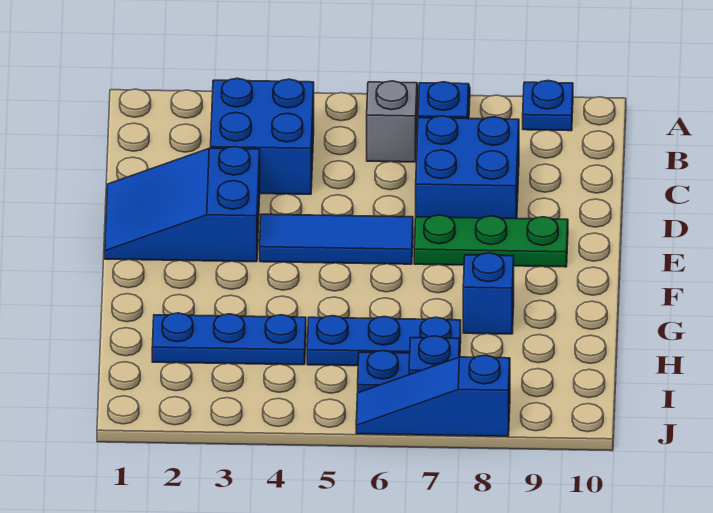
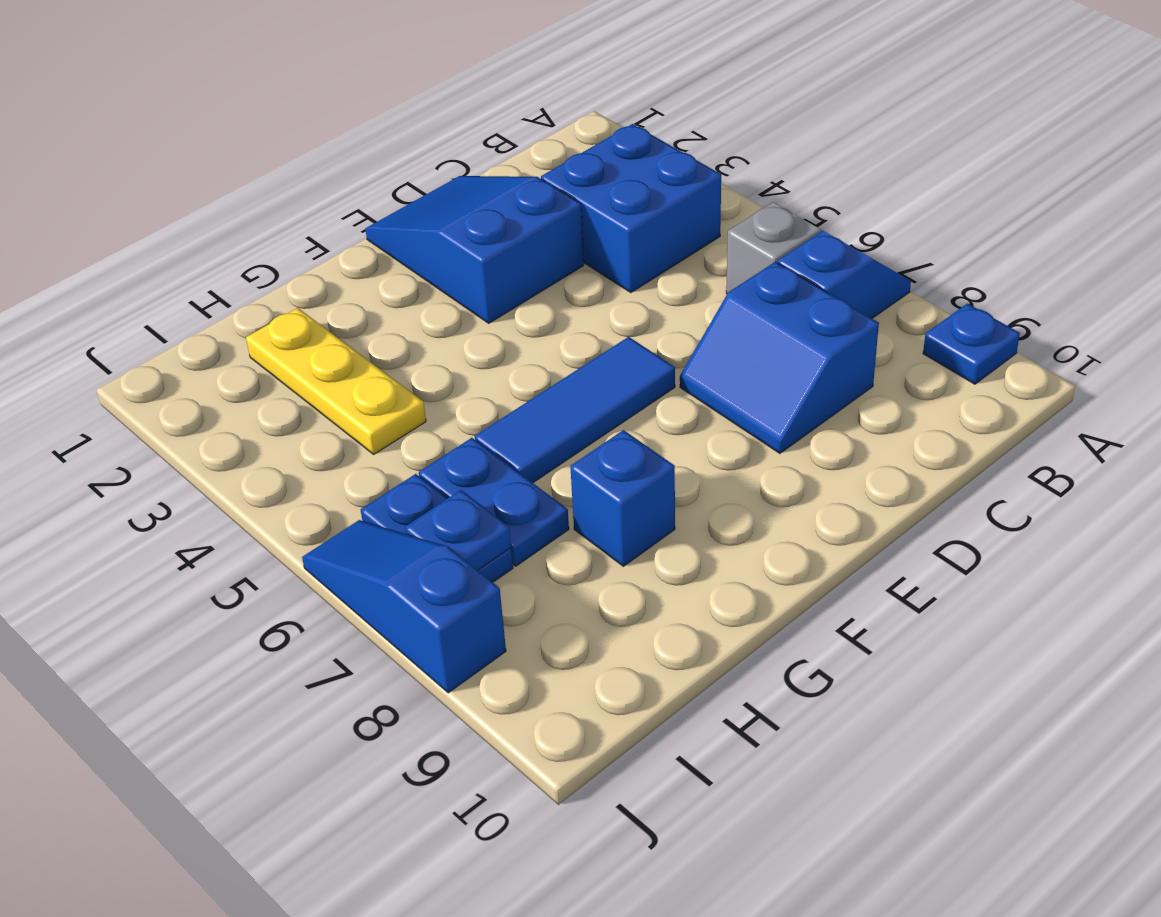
blue 2x2 brick [416,116,519,219] -> blue 2x2 slope [680,262,879,453]
blue 1x3 tile [260,214,413,264] -> blue 1x3 tile turned to [475,337,675,483]
green 1x3 plate [414,215,568,267] -> none
blue 1x3 plate [152,313,306,365] -> yellow 1x3 plate [246,308,426,454]
blue 1x3 plate [307,316,461,366] -> blue 1x2 plate [419,438,569,566]

